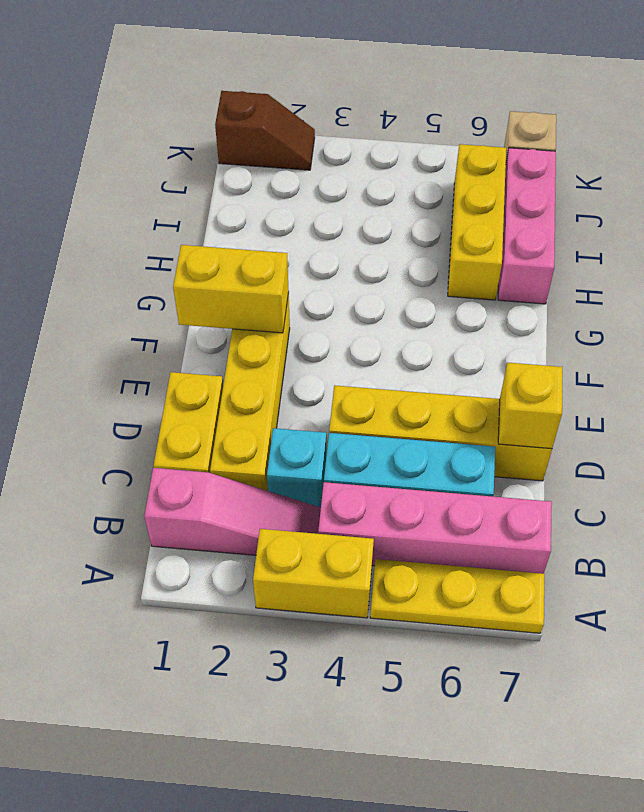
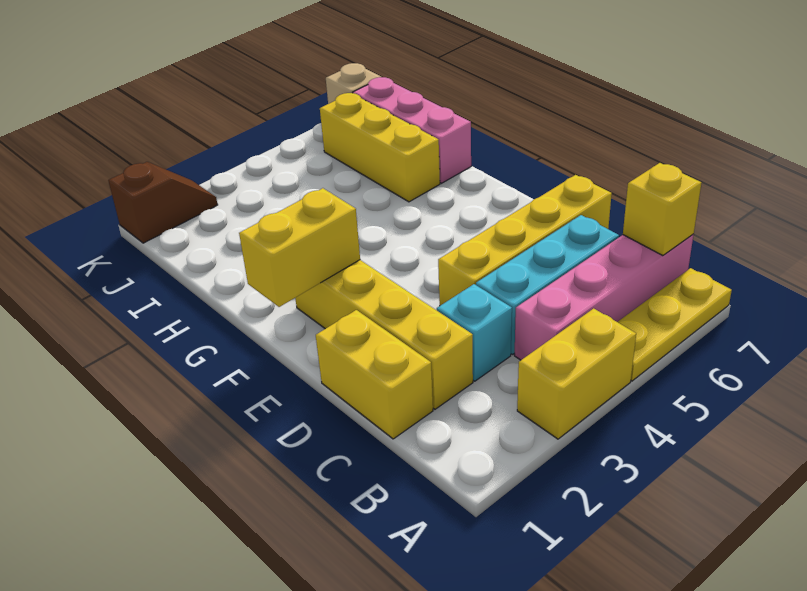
pink 1x3 slope [144,468,321,555] -> none
yellow 1x1 brick [498,363,562,449] -> yellow 1x1 brick moved to [623,163,701,256]

